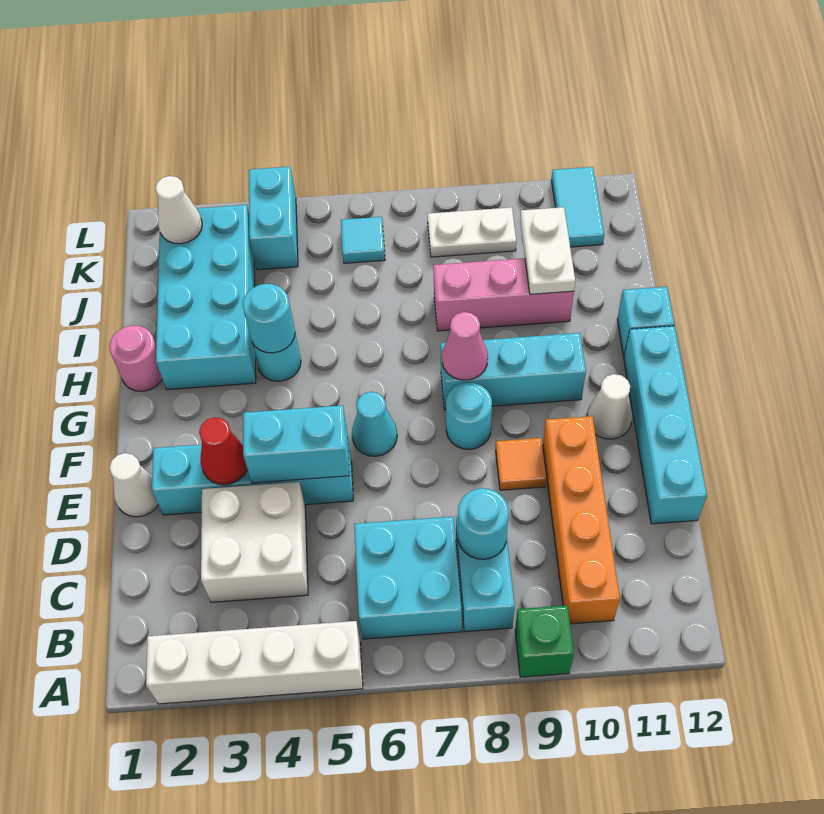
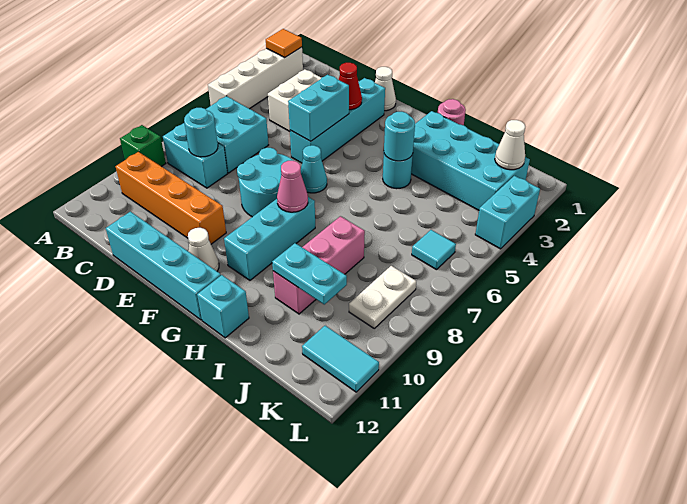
orange 1x1 tile [496,438,547,490] -> orange 1x1 tile moved to [266,29,302,57]
cyan 1x1 round brick [446,382,492,449] -> cyan 2x2 round brick [237,148,294,217]
white 1x2 plate [520,207,575,294] -> cyan 1x2 plate [272,243,347,304]
cyan 1x2 brick [249,167,298,270] -> cyan 1x2 brick turned to [475,176,540,249]

